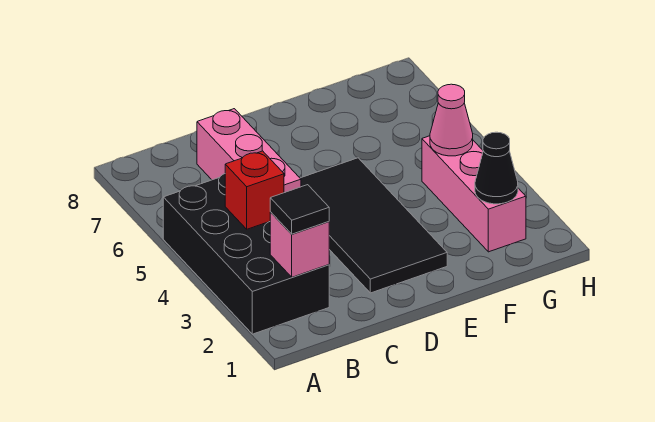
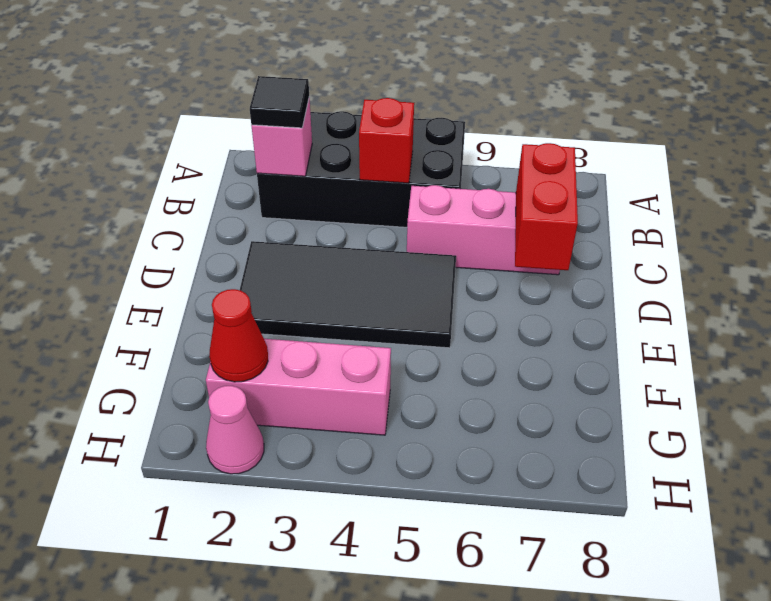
none -> red 1x2 brick [515,143,578,270]
black 1x1 cone [475,132,518,204] -> red 1x1 cone [209,289,268,382]
pink 1x1 cone [430,84,473,156] -> pink 1x1 cone moved to [206,386,264,474]

